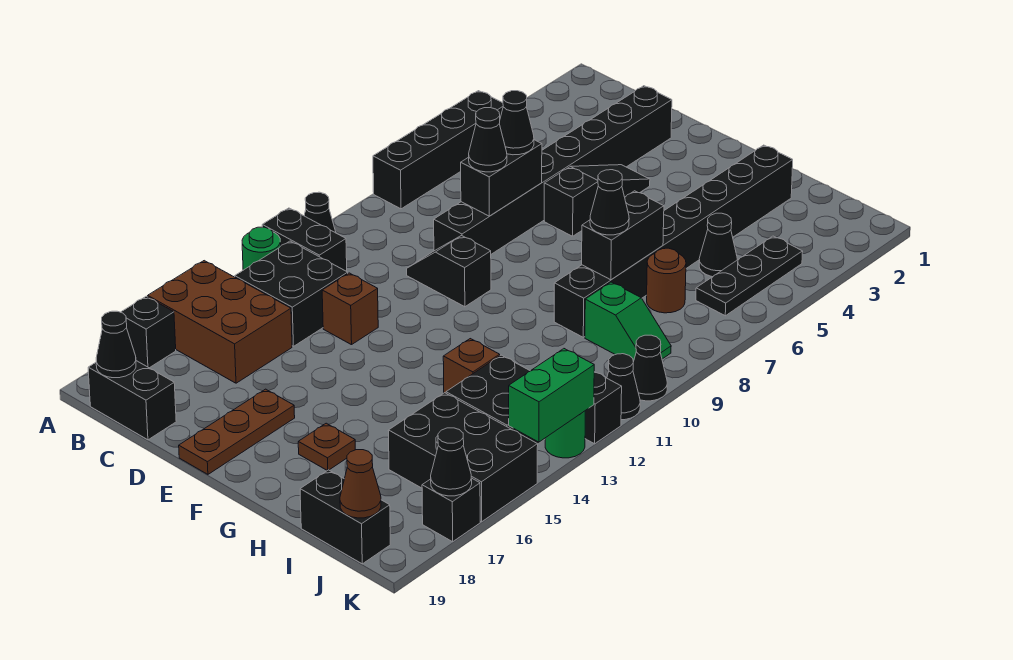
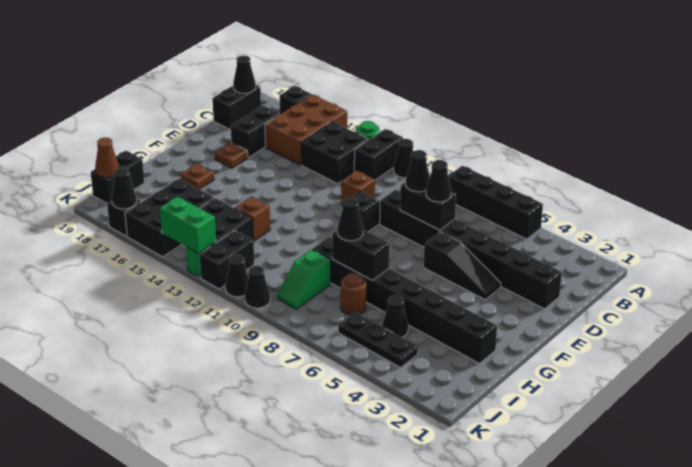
none -> black 1x2 brick [231,106,280,158]
brown 1x1 brick [322,273,378,345] -> brown 1x1 brick moved to [341,171,375,205]
brown 1x3 plate [179,389,295,474] -> brown 1x1 plate [215,142,248,168]

